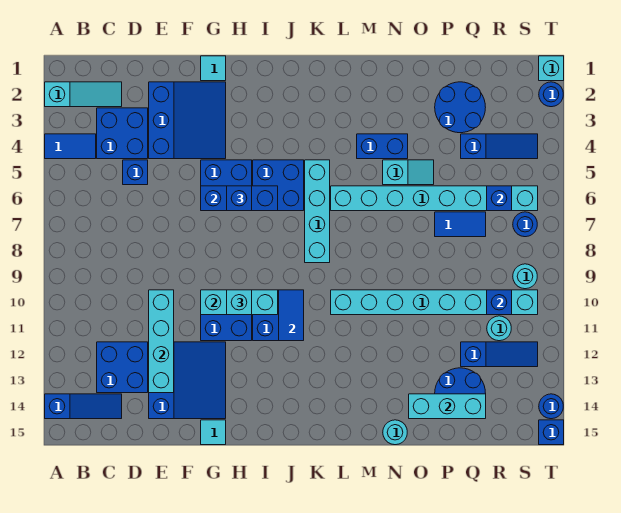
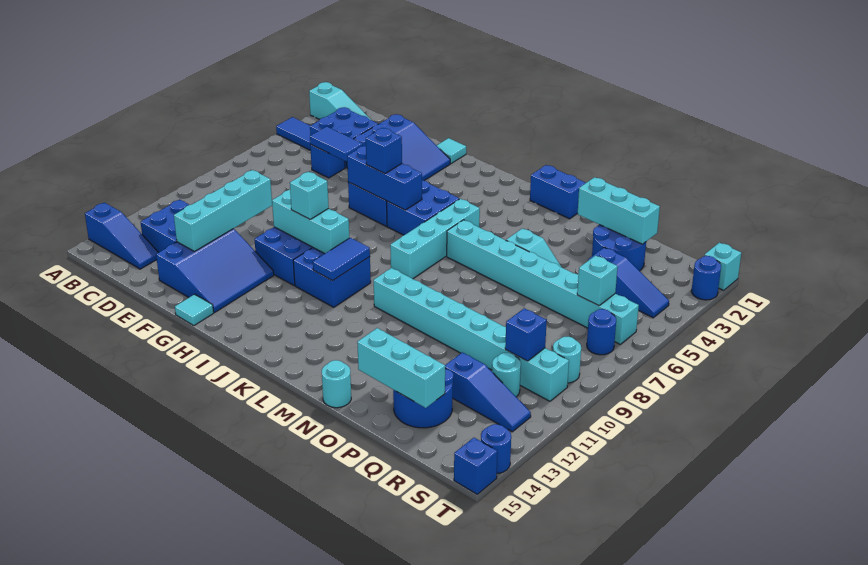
blue 1x2 brick [357,134,408,159] -> blue 1x2 brick moved to [530,165,585,219]
none -> cyan 1x3 brick [577,177,660,244]
blue 1x2 tile [435,212,486,237] -> blue 1x2 tile moved to [310,127,362,161]
blue 1x1 brick [487,186,512,211] -> cyan 1x1 brick [577,256,618,306]

